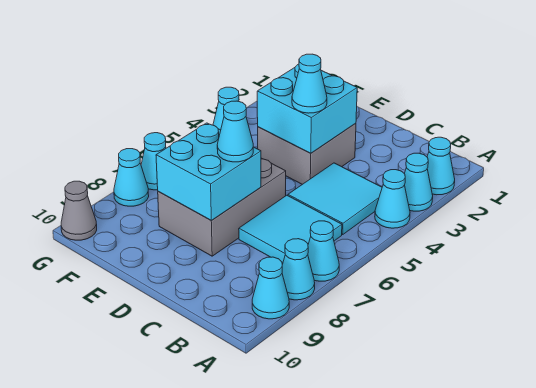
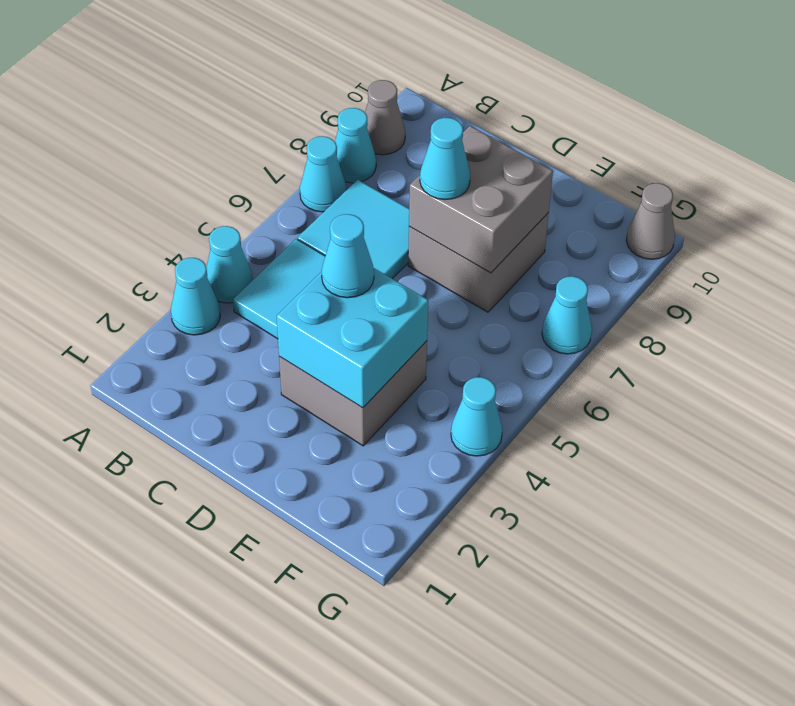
cyan 1x1 cone [427,137,455,195] -> none
cyan 1x1 cone [252,257,289,319] -> grey 1x1 cone [365,80,405,155]
grey 2x3 brick [158,158,286,256] -> grey 2x2 brick [408,213,549,312]
cyan 2x2 brick [156,123,261,221] -> grey 2x2 brick [409,126,553,273]
cyan 1x1 cone [114,149,149,206] -> none

